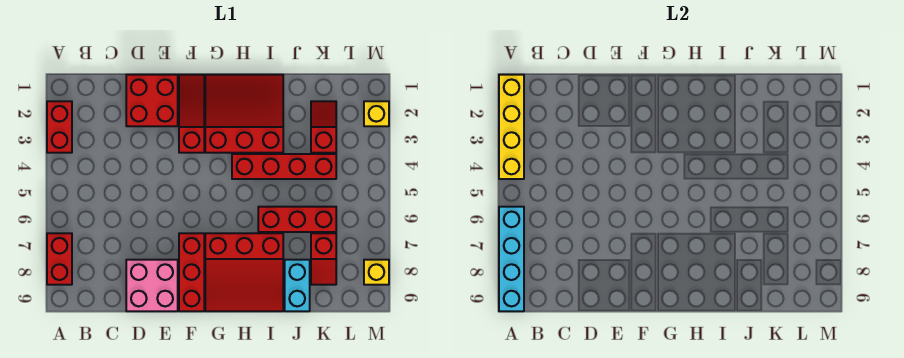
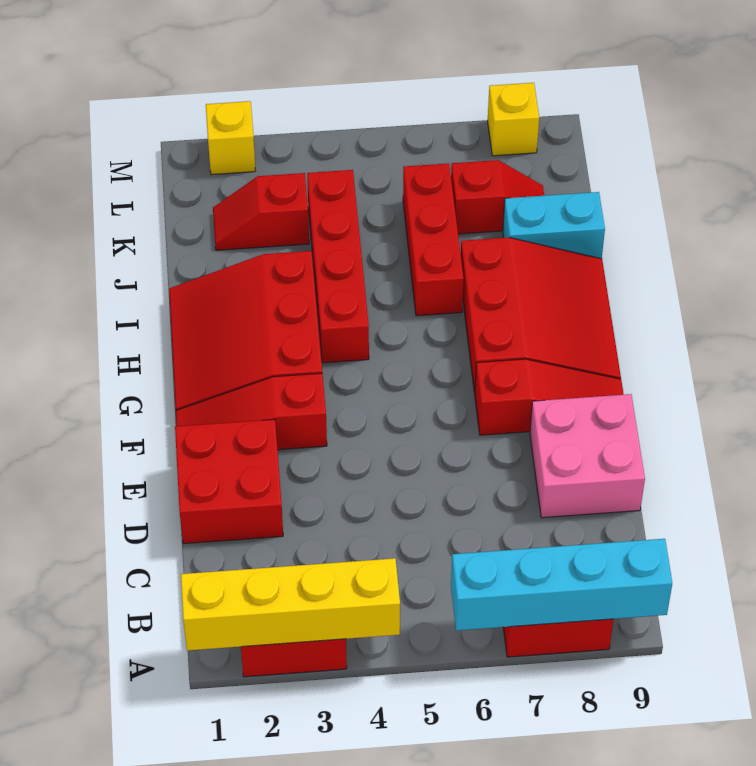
red 1x3 brick [179,233,204,311] -> red 1x3 slope [475,359,624,435]

